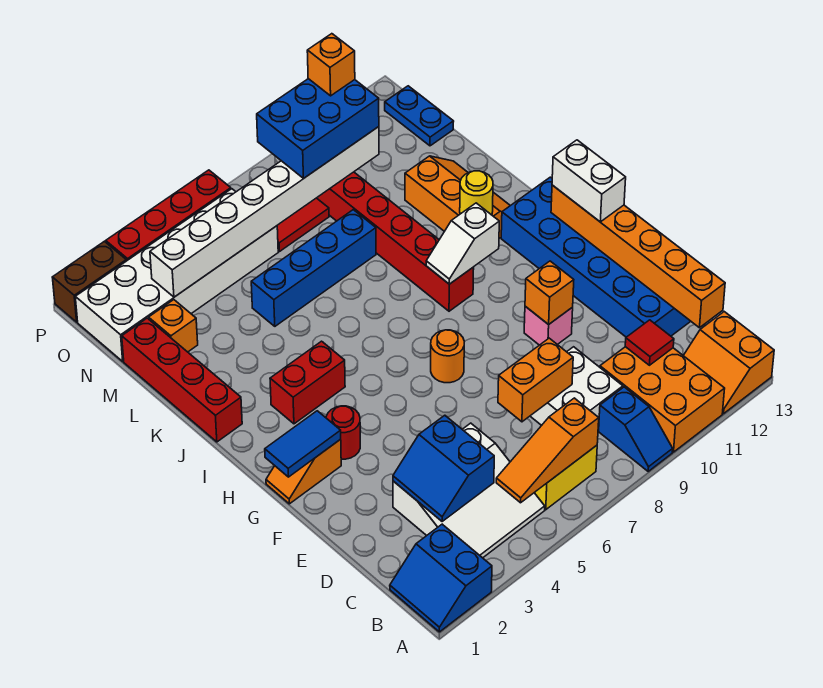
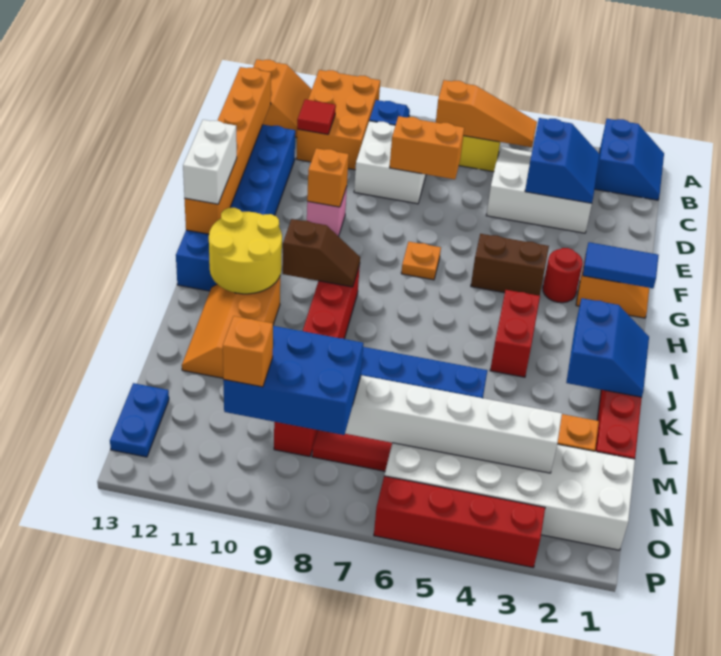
orange 1x1 round brick [431,330,464,383] -> orange 1x1 plate [401,242,441,280]
red 1x2 brick [270,341,345,424] -> red 1x2 brick turned to [490,290,540,377]
white 1x2 slope [426,203,499,284] -> brown 1x2 slope [283,219,360,287]
none -> blue 2x2 slope [566,298,649,397]
yellow 1x1 round brick [460,171,493,215] -> yellow 2x2 round brick [209,208,282,294]
brown 1x2 brick [52,241,126,322] -> brown 1x2 brick moved to [471,234,549,296]

